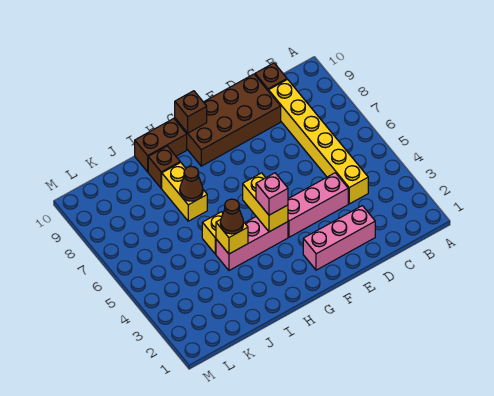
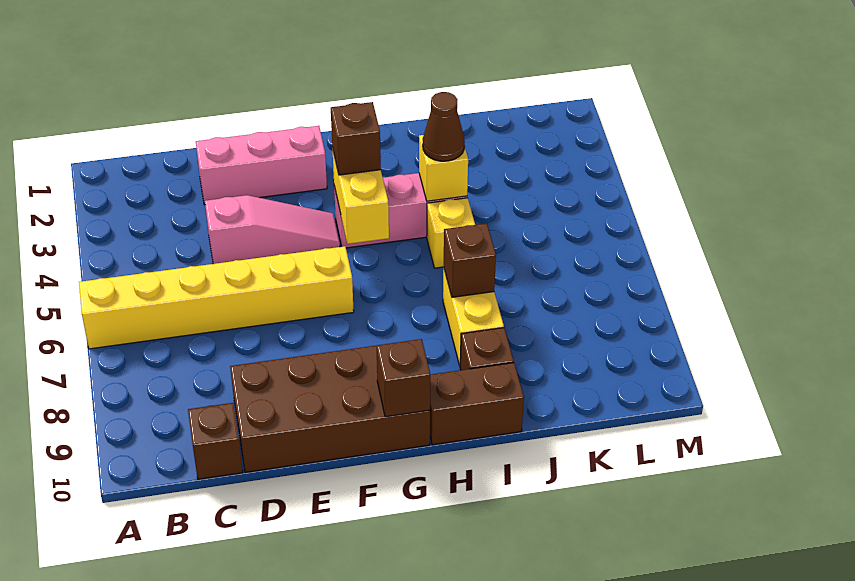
yellow 1x6 brick [269,79,368,204] -> yellow 1x6 brick turned to [79,246,354,349]
pink 1x3 brick [288,173,348,237] -> pink 1x3 slope [205,195,340,264]
pink 1x1 brick [256,173,288,215] -> brown 1x1 brick [331,102,381,175]
brown 1x1 cone [180,166,203,201] -> brown 1x1 brick [444,223,496,297]

